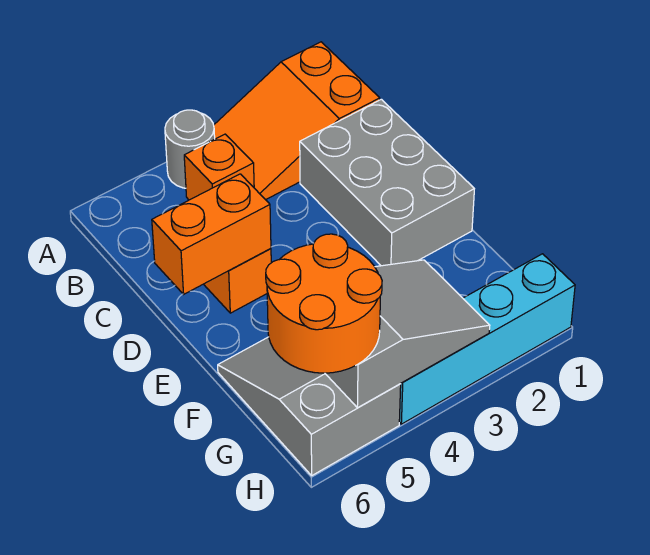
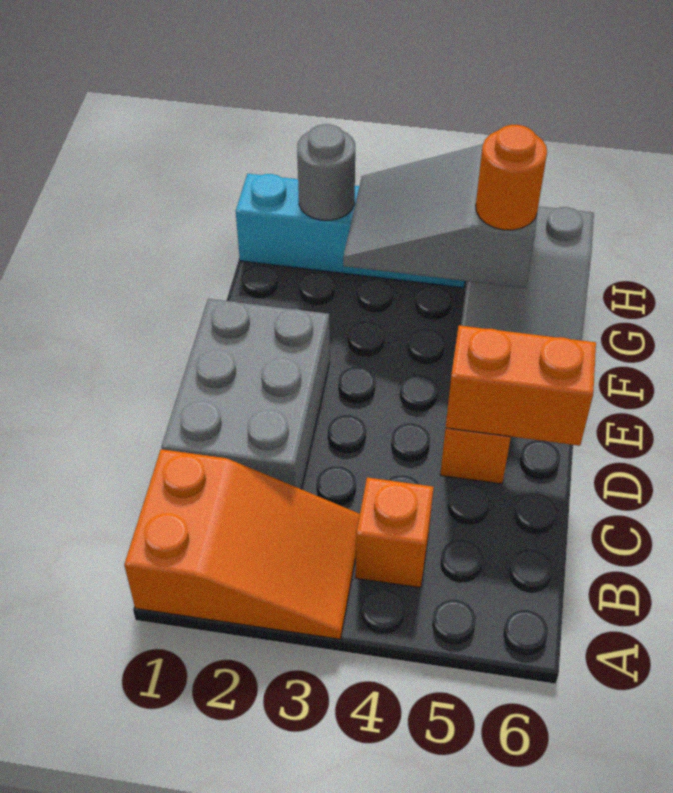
grey 1x1 round brick [165,110,215,188] -> grey 1x1 round brick moved to [297,124,355,220]
orange 2x2 round brick [266,234,382,373] -> orange 1x1 round brick [476,125,547,230]

